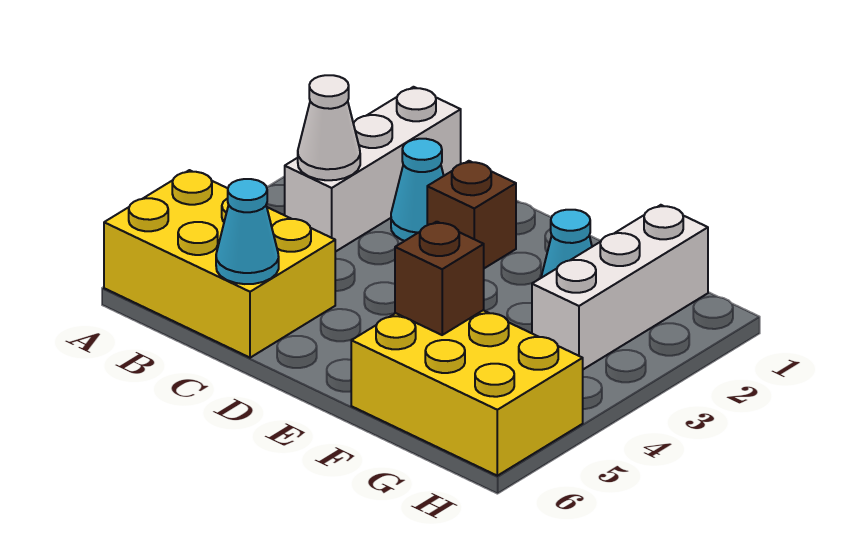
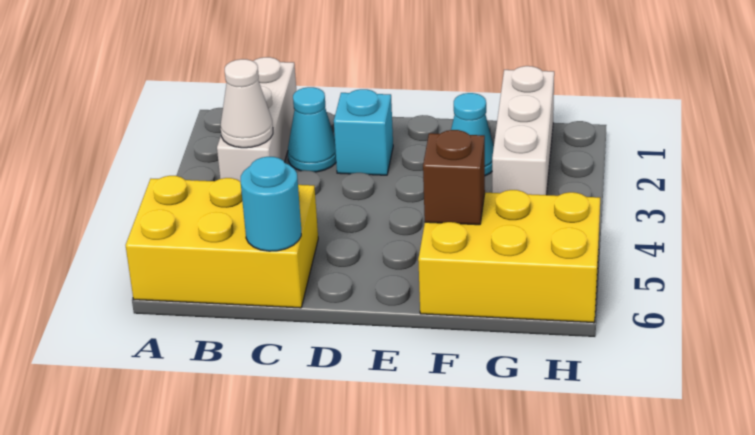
cyan 1x1 cone [216,179,279,284] -> cyan 1x1 round brick [240,157,301,251]
brown 1x1 brick [427,161,516,268] -> cyan 1x1 brick [334,89,393,175]

